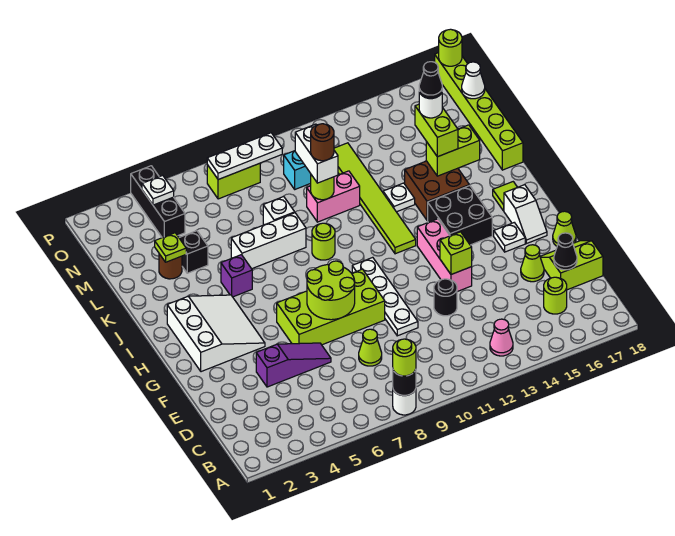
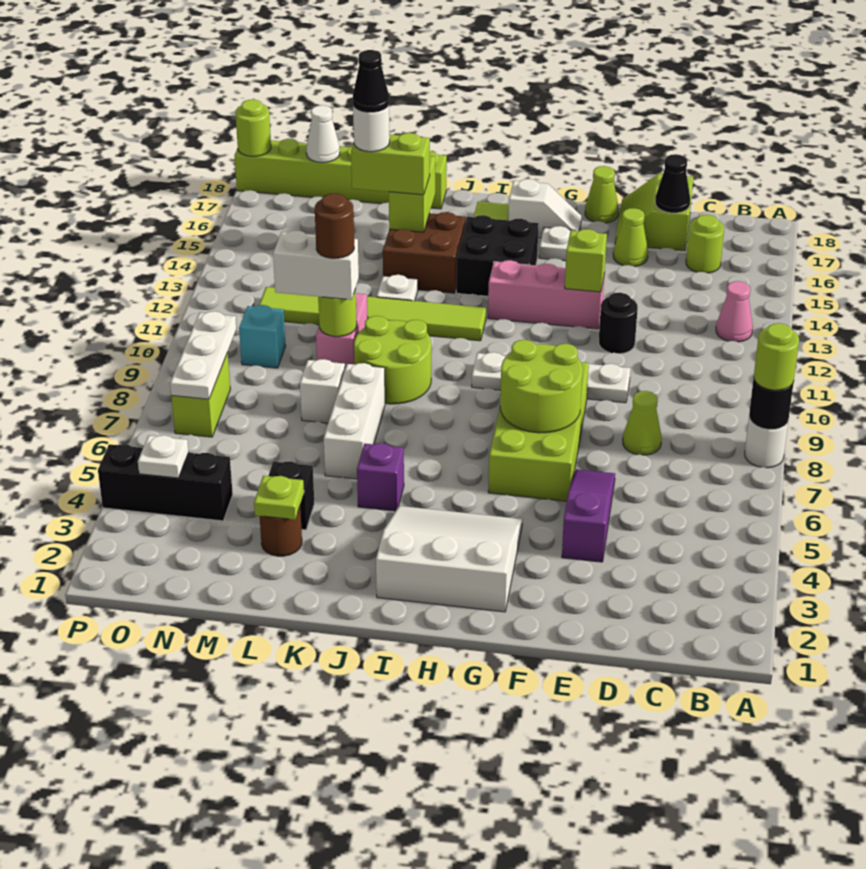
lime 1x1 round brick [312,223,335,260] -> lime 2x2 round brick [354,316,431,404]

